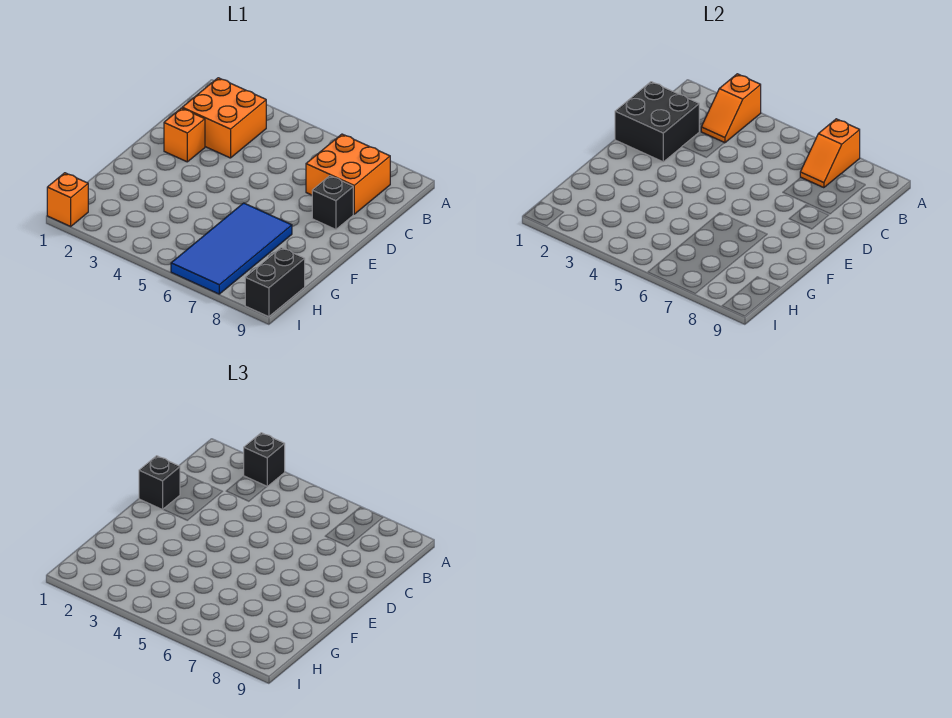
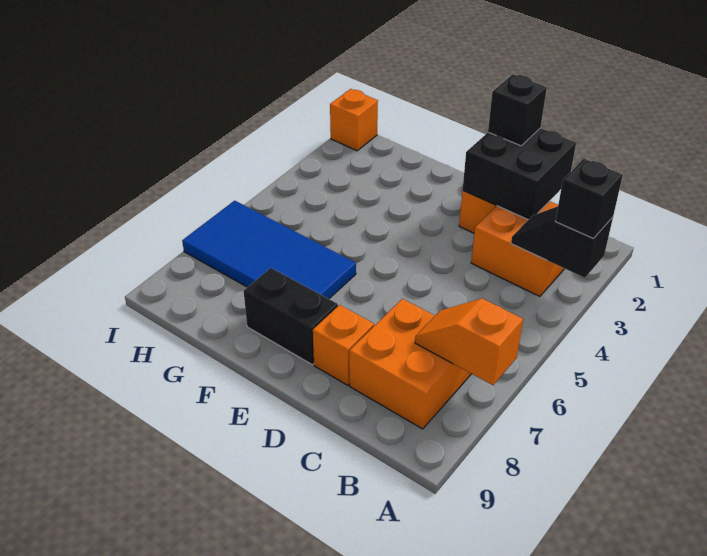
orange 1x2 slope [701,74,761,143] -> black 1x2 slope [511,206,613,278]
black 1x1 brick [312,176,353,229] -> orange 1x1 brick [313,305,374,385]
black 1x2 brick [245,248,305,317] -> black 1x2 brick moved to [244,268,338,365]

